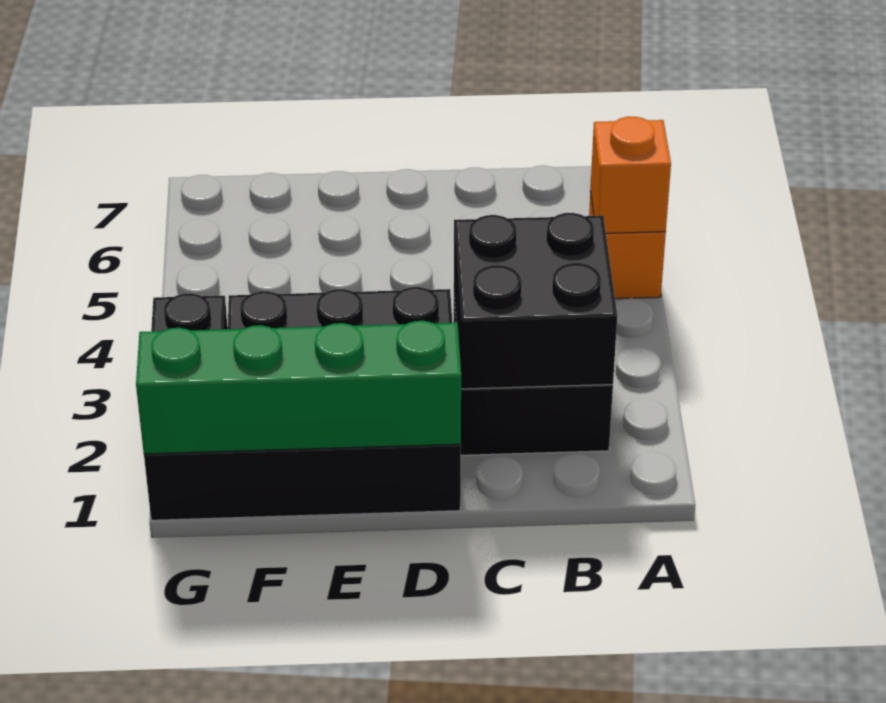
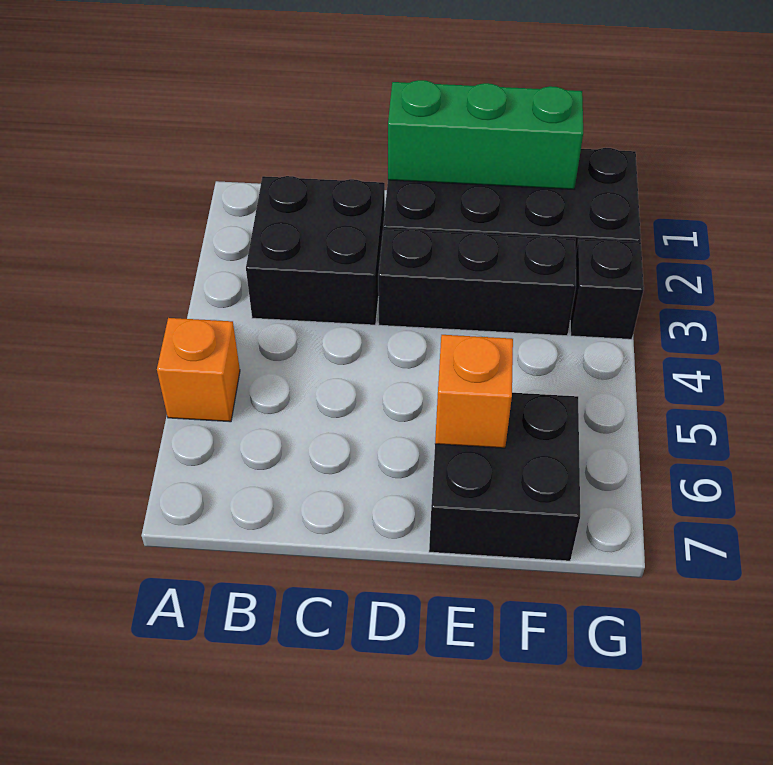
orange 1x1 brick [590,117,671,233] -> orange 1x1 brick moved to [435,335,513,448]
black 2x2 brick [454,213,617,389] -> black 2x2 brick moved to [429,393,580,561]
green 1x4 brick [136,321,461,454] -> green 1x3 brick [388,80,583,189]

